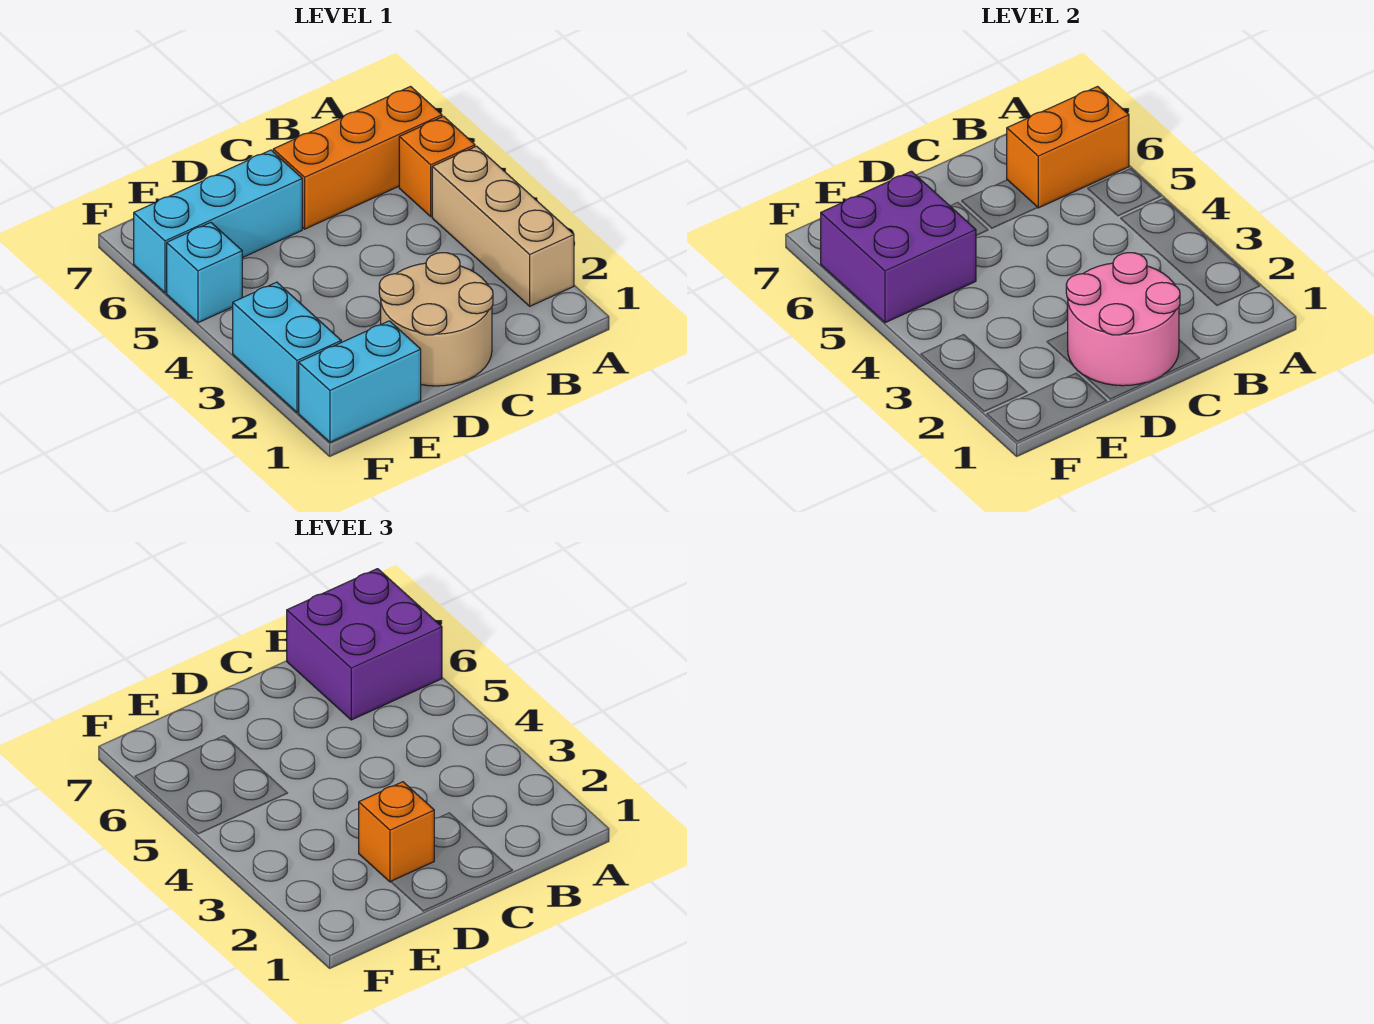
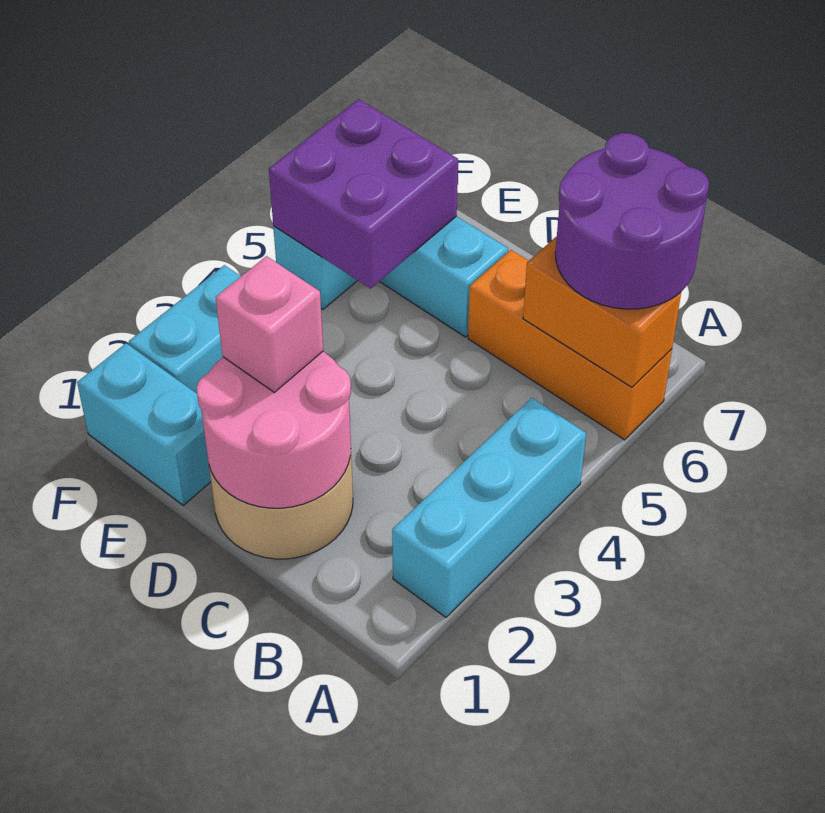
tan 1x3 brick [432,146,574,306] -> cyan 1x3 brick [392,398,586,617]
orange 1x1 brick [399,116,475,217] -> none
purple 2x2 brick [287,569,442,720] -> purple 2x2 round brick [555,133,709,309]
orange 1x1 brick [359,782,434,882] -> pink 1x1 brick [216,256,323,392]

